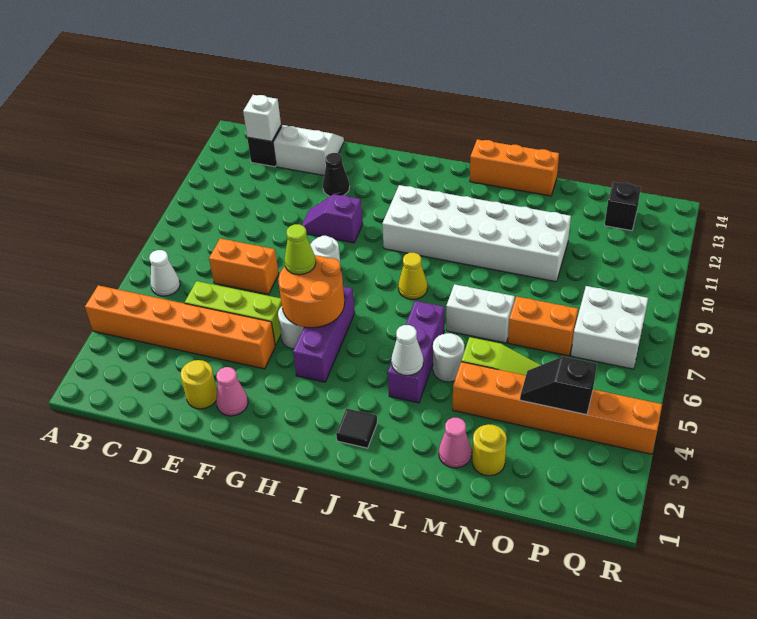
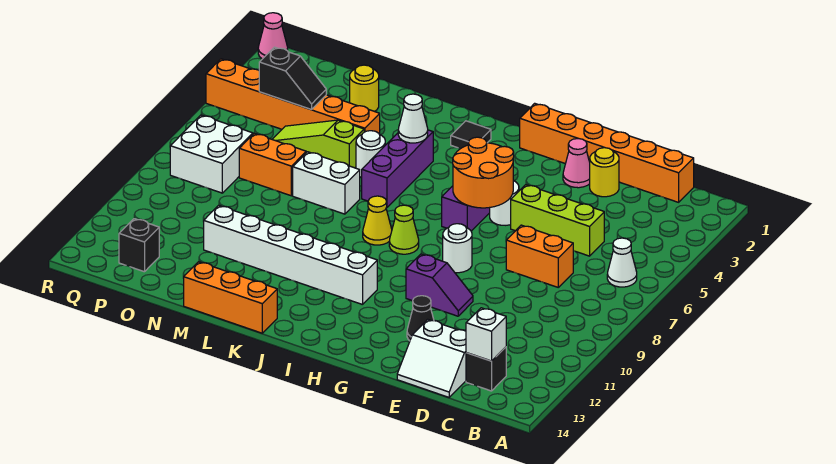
orange 1x6 brick [85,285,275,369] -> orange 1x6 brick moved to [520,103,694,202]
lime 1x1 cone [284,224,316,275] -> lime 1x1 cone moved to [389,205,419,254]
white 2x6 brick [382,185,571,282] -> white 1x6 brick [204,205,377,305]
pink 1x1 cone [439,418,472,468] -> pink 1x1 cone moved to [258,13,288,59]

